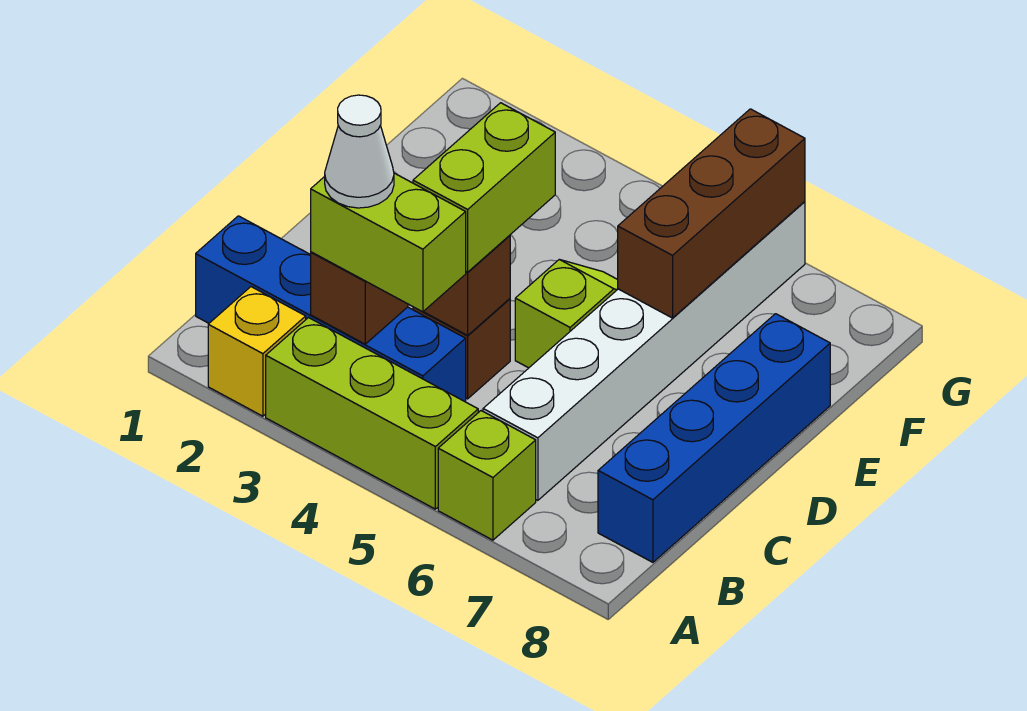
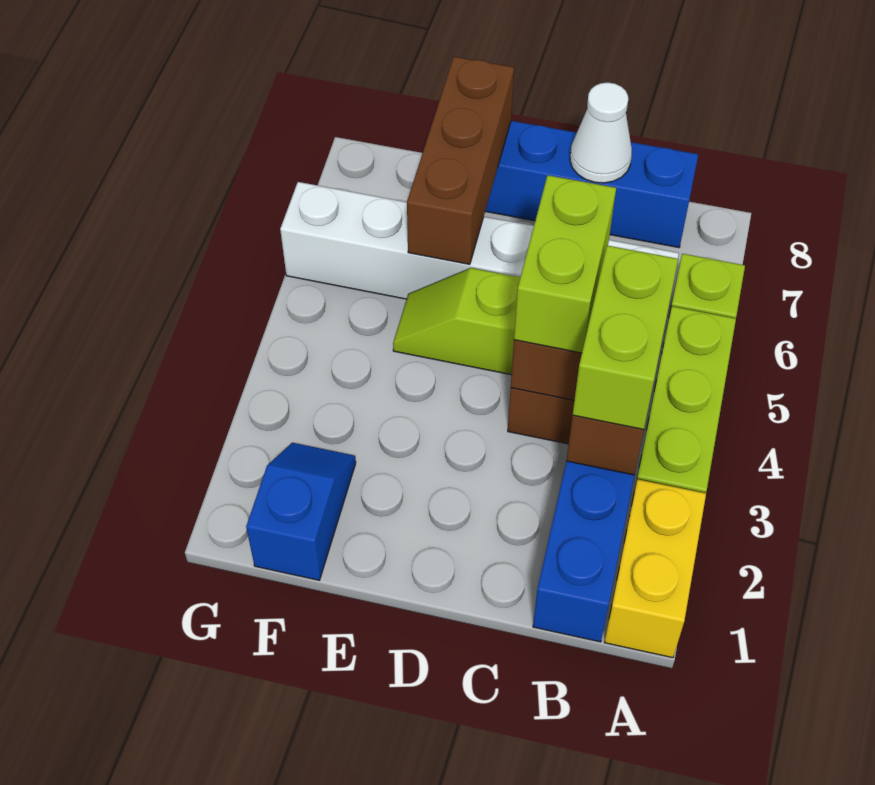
yellow 1x1 brick [208,287,306,416] -> yellow 1x2 brick [604,479,706,658]
white 1x1 cone [325,95,394,208] -> white 1x1 cone moved to [570,83,632,183]
lime 1x2 brick [413,103,555,272] -> lime 1x2 brick turned to [514,175,616,353]
brown 1x3 brick [618,109,805,318] -> brown 1x3 brick turned to [407,57,514,264]
none -> blue 1x2 slope [246,443,356,580]

